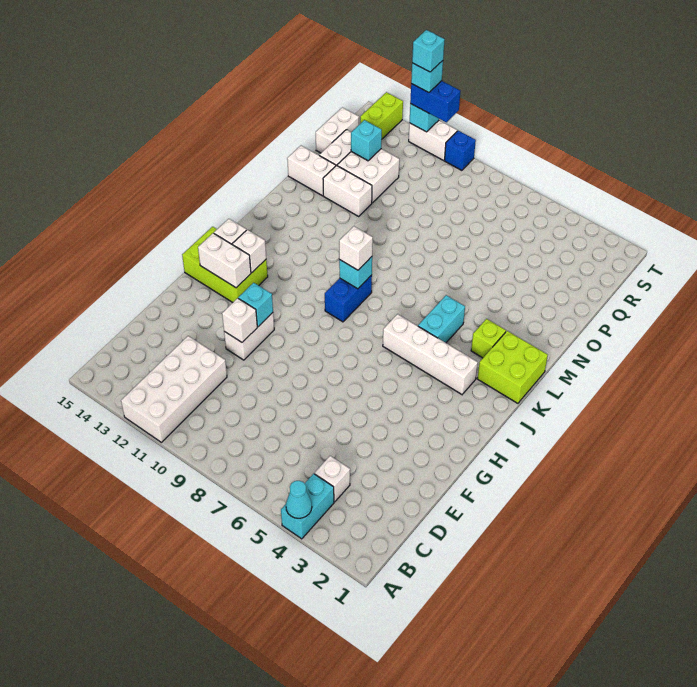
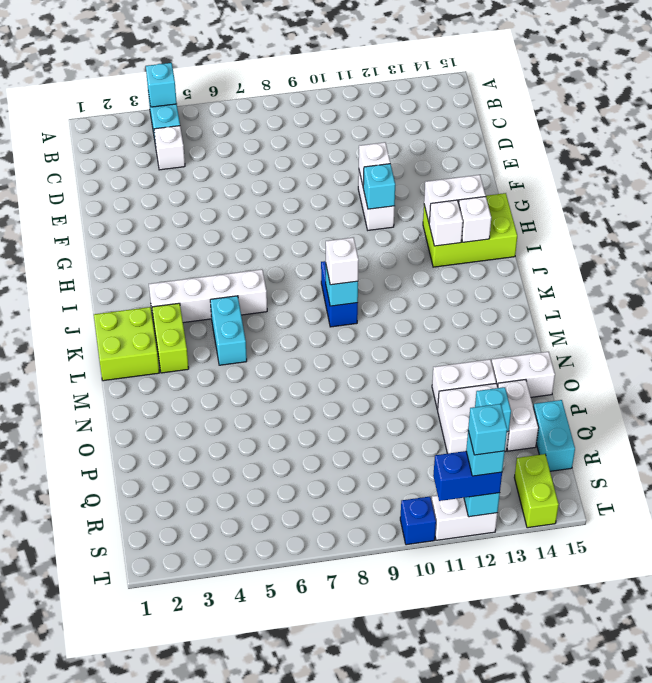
cyan 1x1 cone [286,481,312,518] -> cyan 1x1 brick [146,63,177,107]
white 2x4 brick [121,336,227,442] -> none
lime 1x1 brick [471,319,506,358] -> lime 1x2 brick [152,303,189,373]
white 1x2 brick [316,107,359,153] -> cyan 1x2 brick [533,400,575,471]

